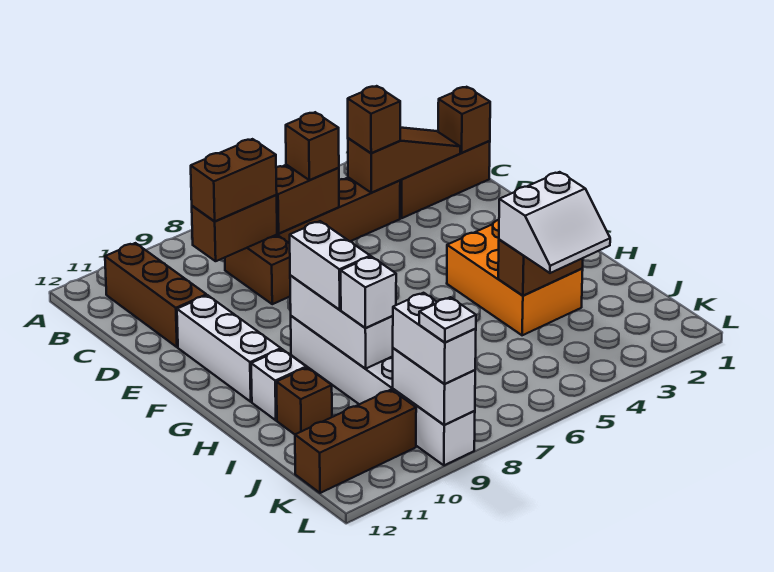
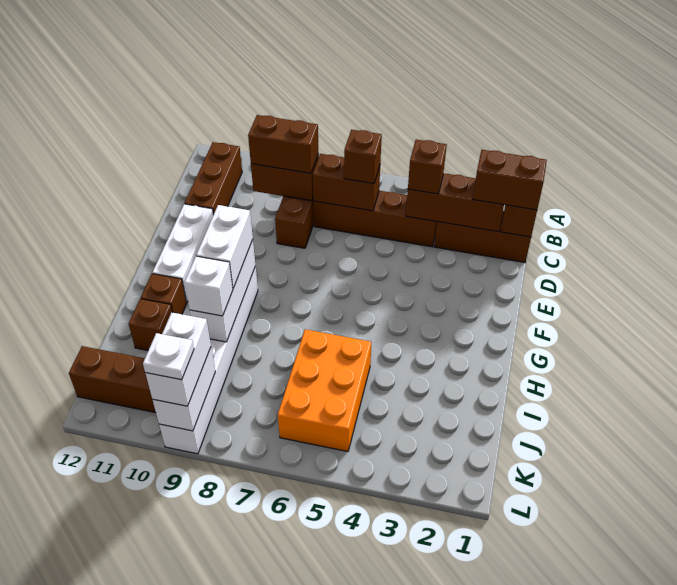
brown 1x3 slope [348,128,460,193] -> brown 1x3 brick [406,173,504,232]
orange 2x3 brick [447,220,583,335] -> orange 2x3 brick moved to [278,329,371,451]
white 1x1 brick [251,349,306,420] -> brown 1x1 brick [141,274,187,314]
brown 1x2 brick [498,239,583,296] -> brown 1x2 brick moved to [473,150,547,210]
white 2x2 slope [499,172,610,273] -> none

